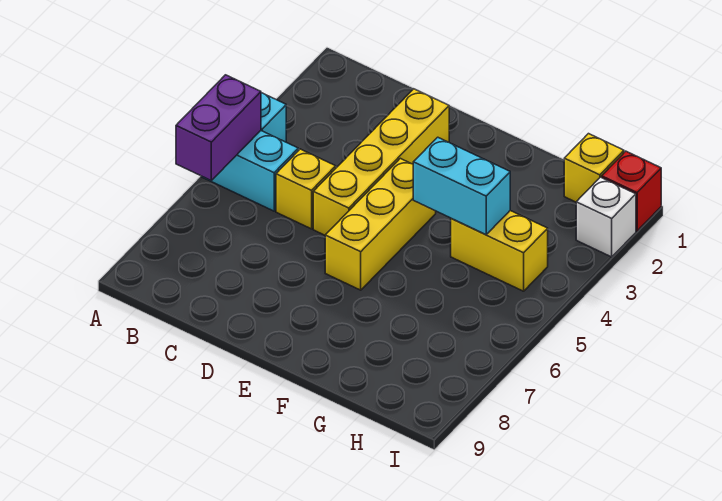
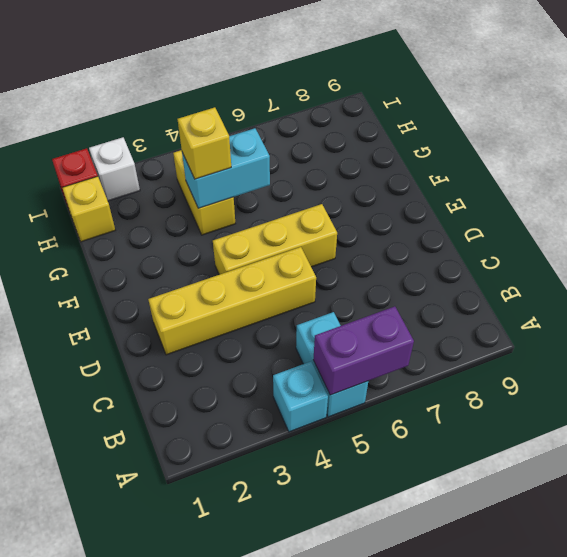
yellow 1x1 brick [276,149,336,229] -> yellow 1x1 brick moved to [178,107,231,179]
cyan 1x2 brick [413,137,510,235] -> cyan 1x2 brick turned to [182,128,270,208]

